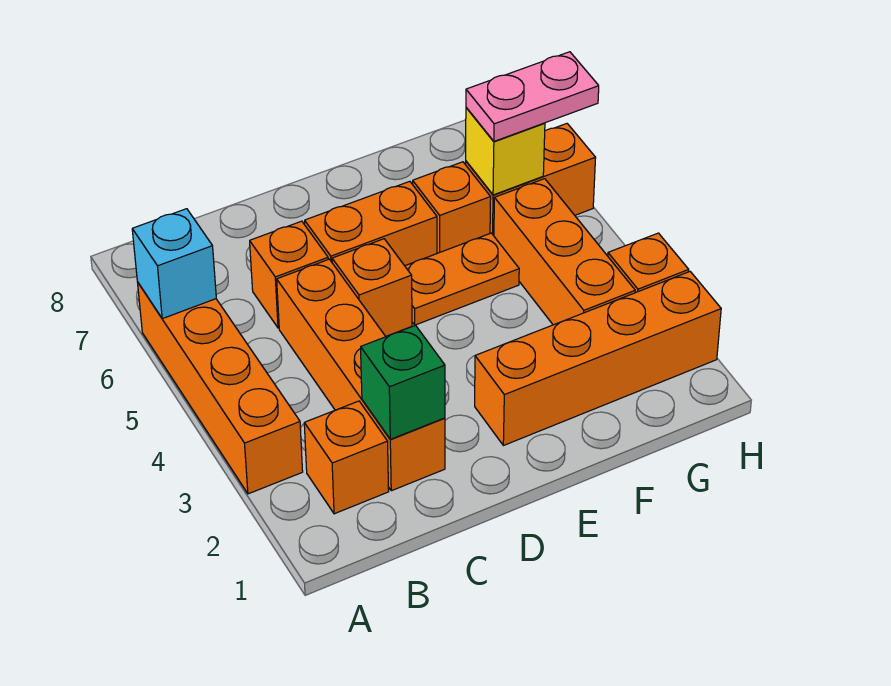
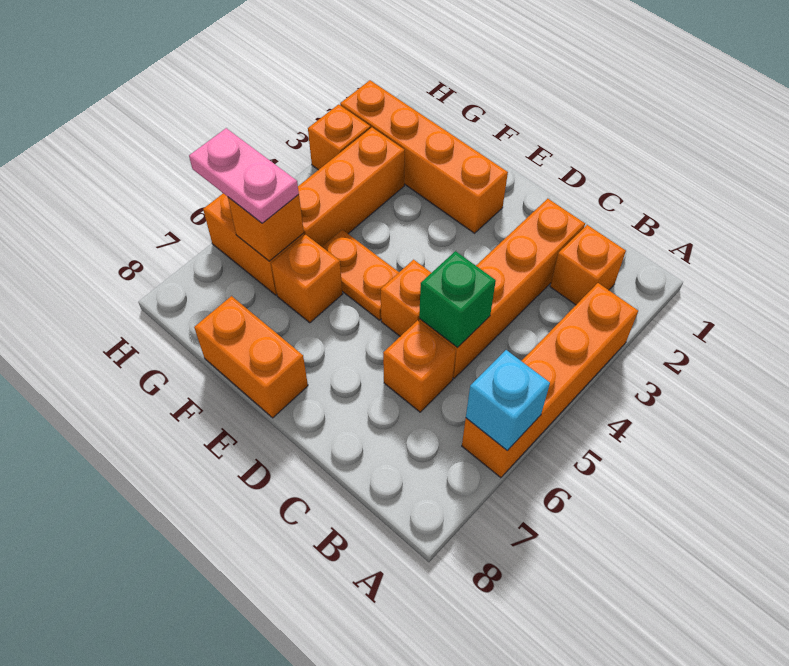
green 1x1 brick [361,325,445,439] -> green 1x1 brick moved to [419,251,496,348]
orange 1x2 brick [305,181,437,266] -> orange 1x2 brick moved to [194,296,308,418]
yellow 1x1 brick [466,108,545,195] -> orange 1x1 brick [228,194,304,261]

